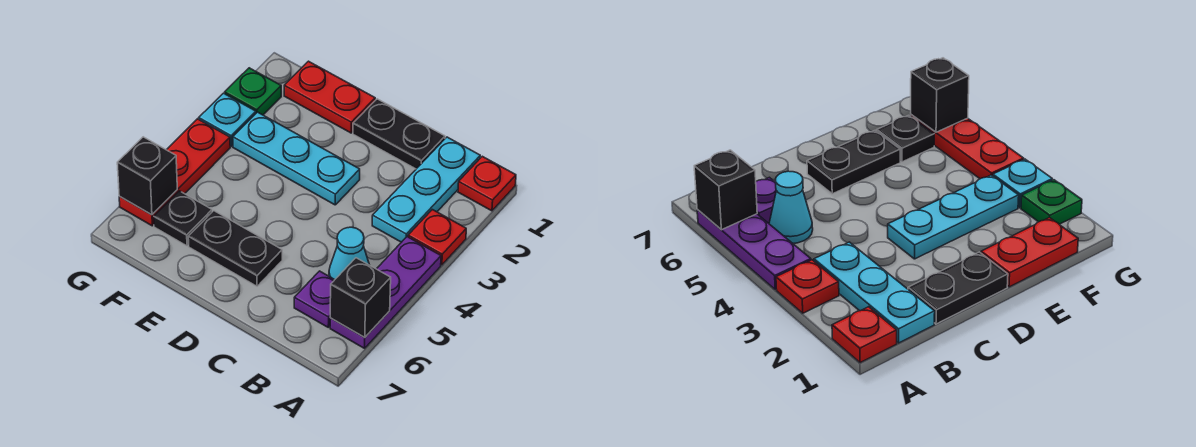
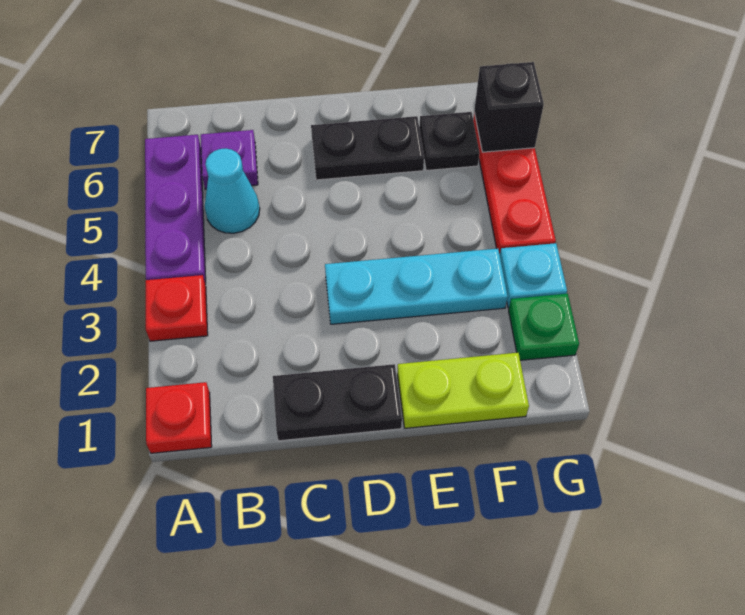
black 1x1 brick [330,258,391,337] -> none
cyan 1x3 plate [372,137,480,242] -> none
red 1x2 plate [284,61,375,133] -> lime 1x2 plate [397,353,529,428]

